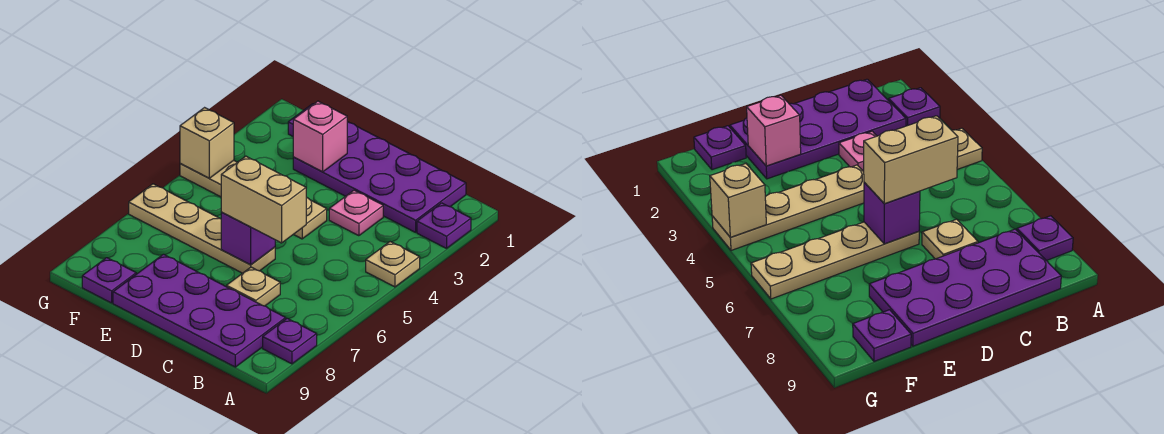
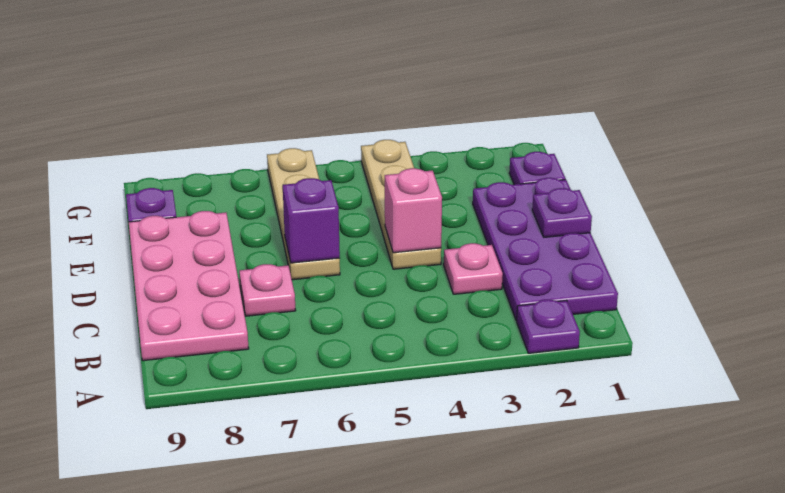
tan 1x1 plate [366,242,420,287] -> none
purple 1x1 plate [263,318,317,364] -> purple 1x1 plate moved to [532,188,592,237]
purple 2x4 plate [113,254,286,367] -> pink 2x4 plate [129,211,249,361]
tan 1x2 brick [221,156,306,243] -> none
tan 1x1 plate [227,267,280,306] -> pink 1x1 plate [239,264,296,316]
pink 1x1 brick [293,101,347,172] -> pink 1x1 brick moved to [385,168,442,253]
tan 1x1 brick [180,108,234,178] -> none

